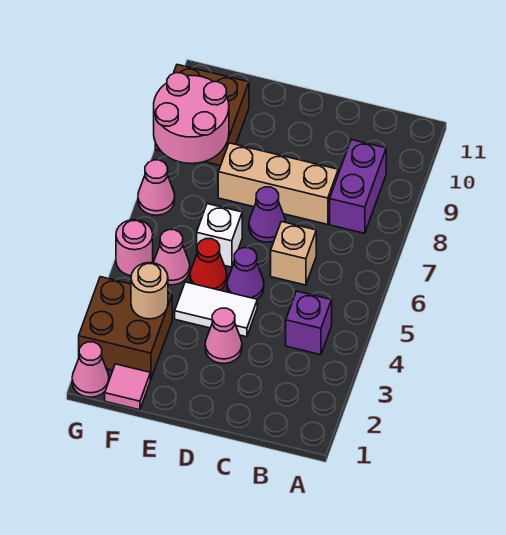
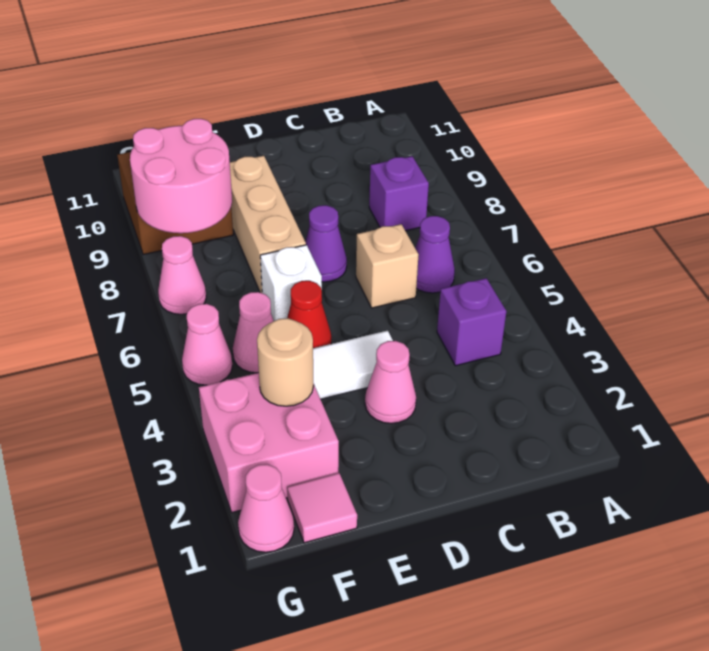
purple 1x2 brick [330,140,386,233] -> purple 1x1 brick [369,156,429,231]
tan 1x3 brick [218,143,338,225] -> tan 1x3 brick turned to [230,156,306,293]
purple 1x1 cone [227,248,264,299] -> purple 1x1 cone moved to [415,216,455,293]
brown 2x2 brick [79,277,172,379] -> pink 2x2 brick [199,373,339,512]
pink 1x1 round brick [116,220,153,276] -> pink 1x1 cone [182,304,232,385]

